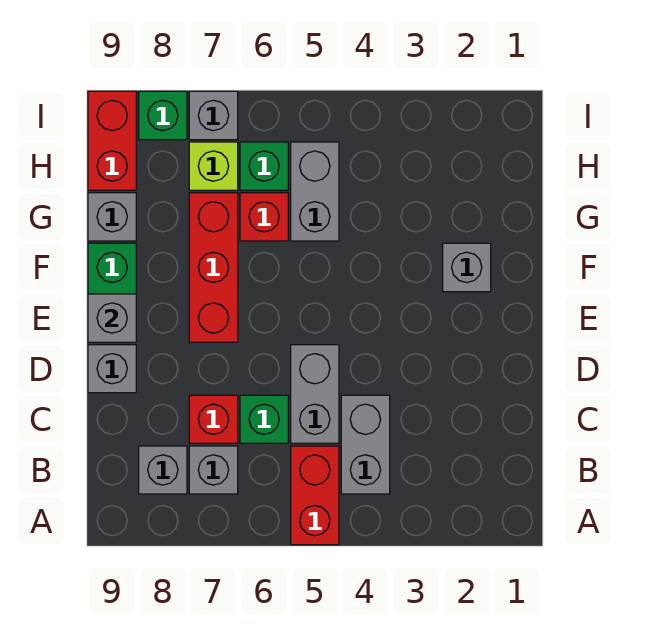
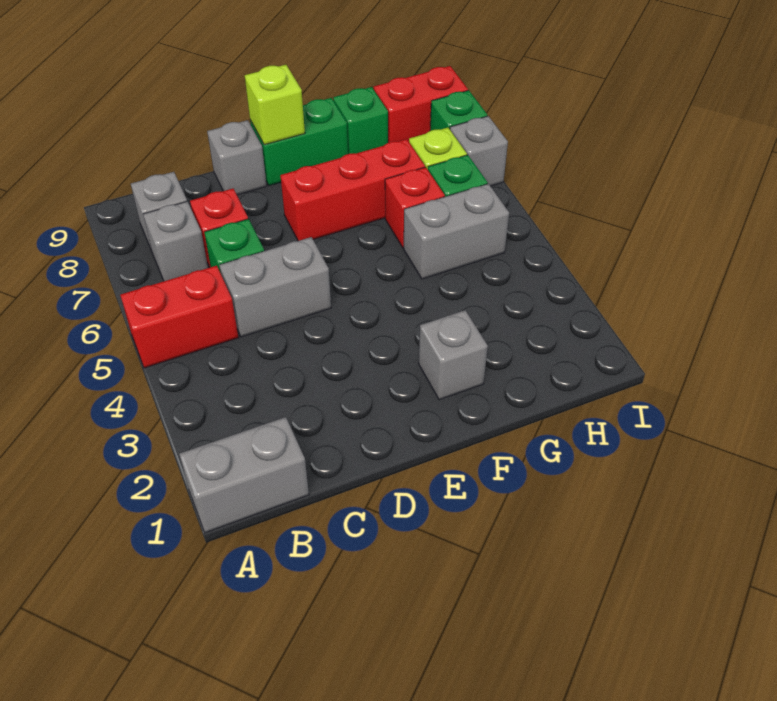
grey 1x2 brick [341,395,390,494] -> grey 1x2 brick moved to [179,417,309,533]
grey 1x1 brick [88,294,136,342] -> lime 1x1 brick [245,65,305,145]
grey 1x1 brick [88,193,136,241] -> green 1x1 brick [333,87,388,154]

